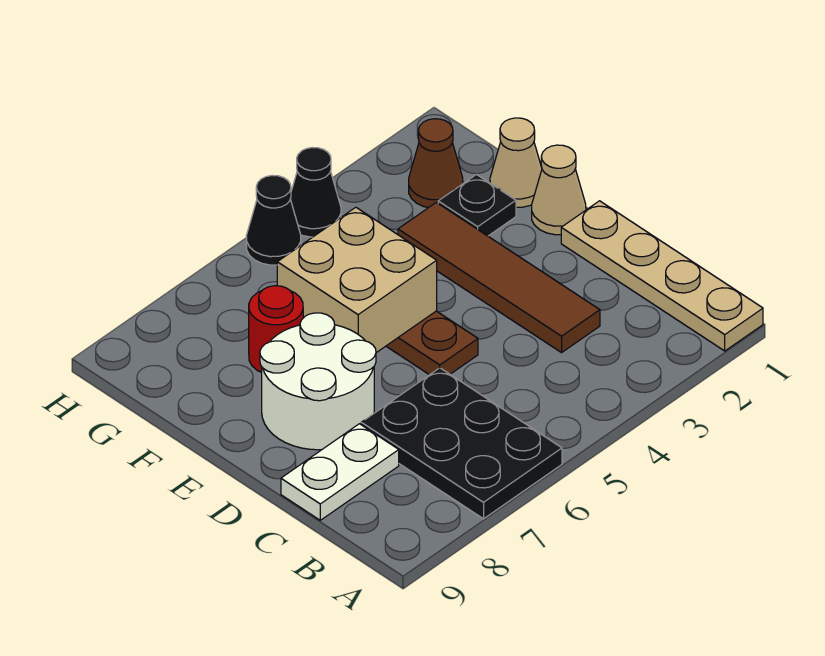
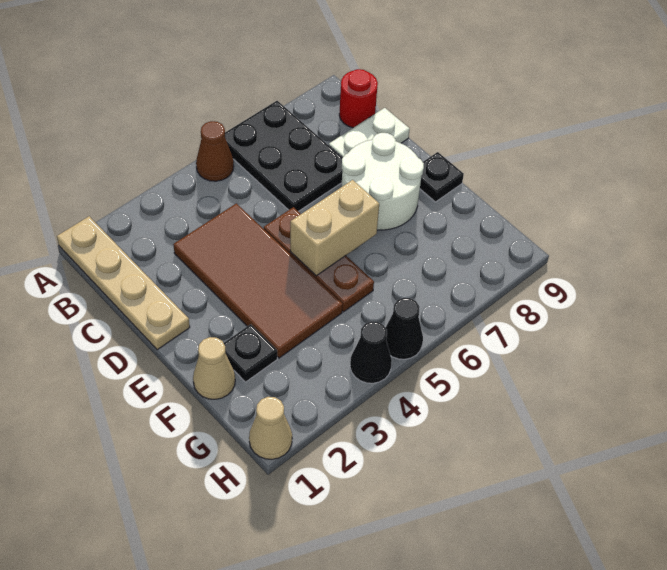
brown 1x4 tile [398,202,600,353] -> brown 2x4 tile [173,203,343,358]
tan 1x1 cone [532,145,586,235] -> tan 1x1 cone moved to [249,397,292,459]
tan 2x2 brick [277,207,437,353] -> tan 1x2 brick [290,180,379,276]
none -> black 1x1 plate [420,152,464,202]
red 1x1 round brick [249,286,303,372] -> red 1x1 round brick moved to [339,69,378,128]
brown 1x1 cone [409,119,463,208] -> brown 1x1 cone moved to [196,121,234,181]

